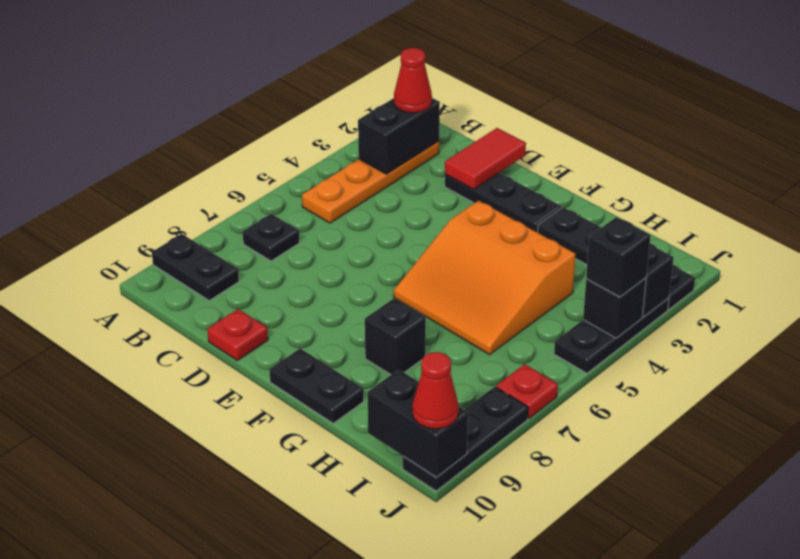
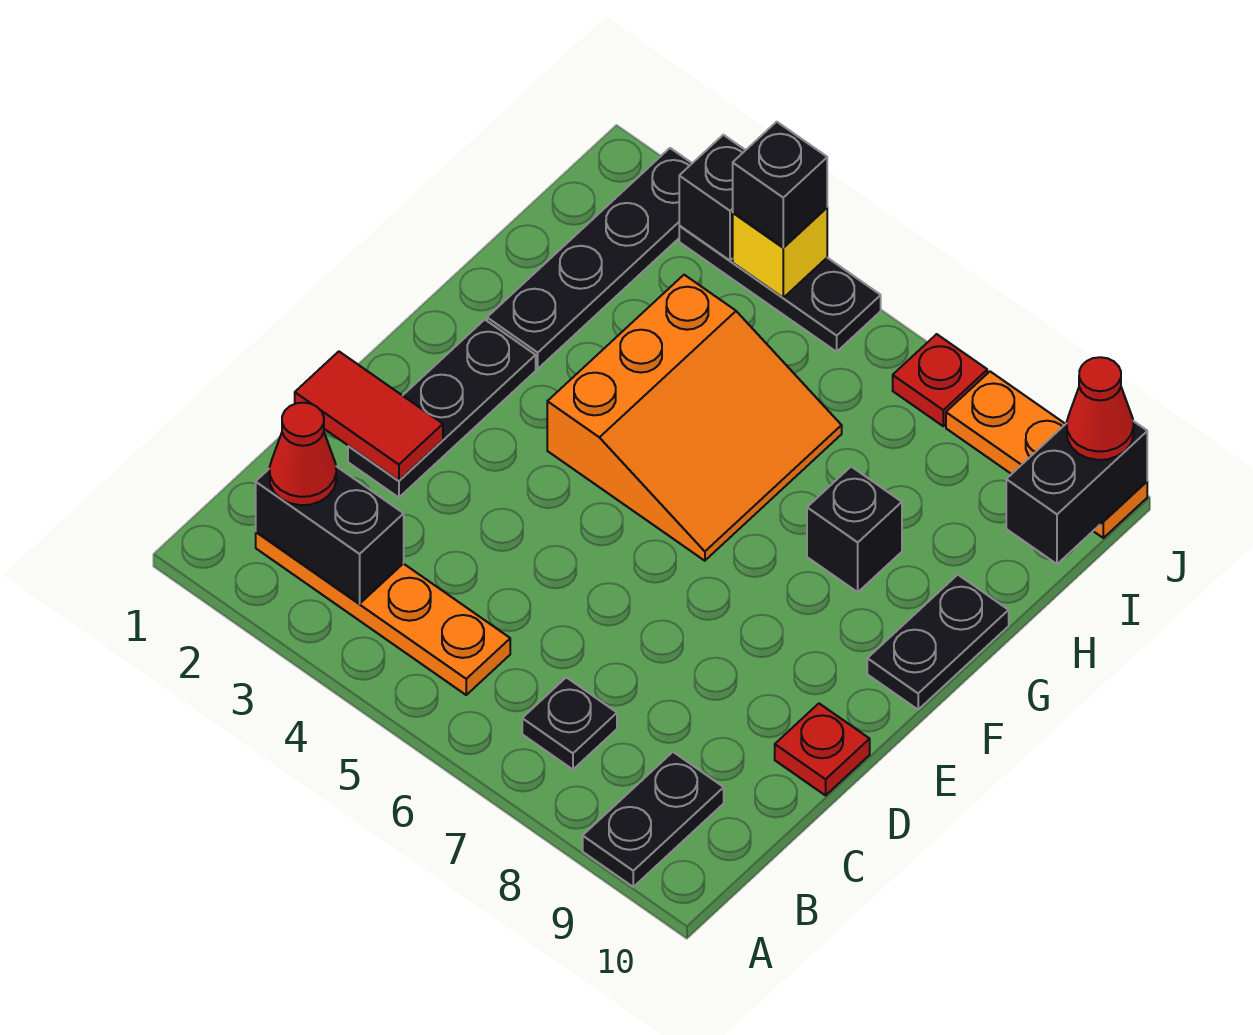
black 1x1 brick [583,278,646,338] -> yellow 1x1 brick [733,208,827,298]
black 1x3 plate [403,387,528,491] -> orange 1x3 plate [946,372,1147,538]

